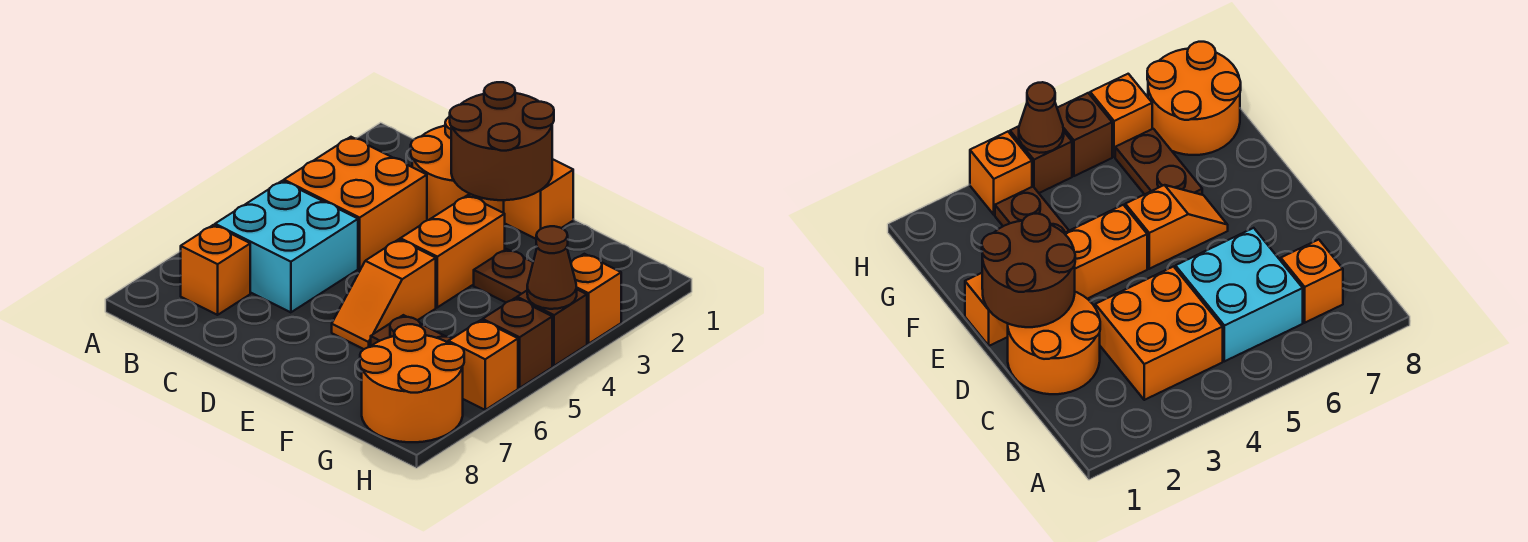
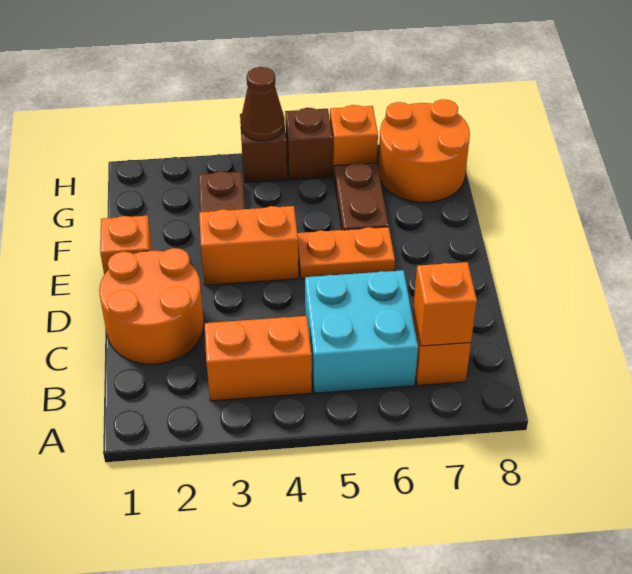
orange 2x2 brick [284,137,427,268] -> orange 1x2 brick [204,316,312,401]
brown 2x2 round brick [450,82,554,200] -> none
orange 1x2 slope [332,239,436,349] -> orange 1x2 plate [297,227,395,279]
orange 1x1 brick [571,254,621,344] -> orange 1x1 brick moved to [413,262,477,346]

